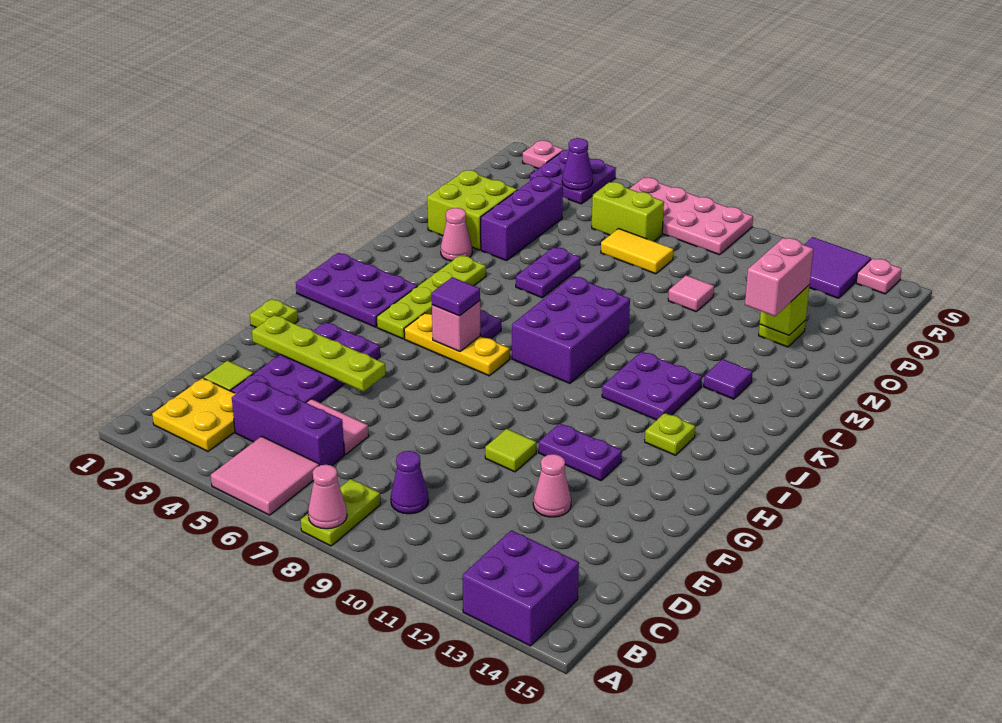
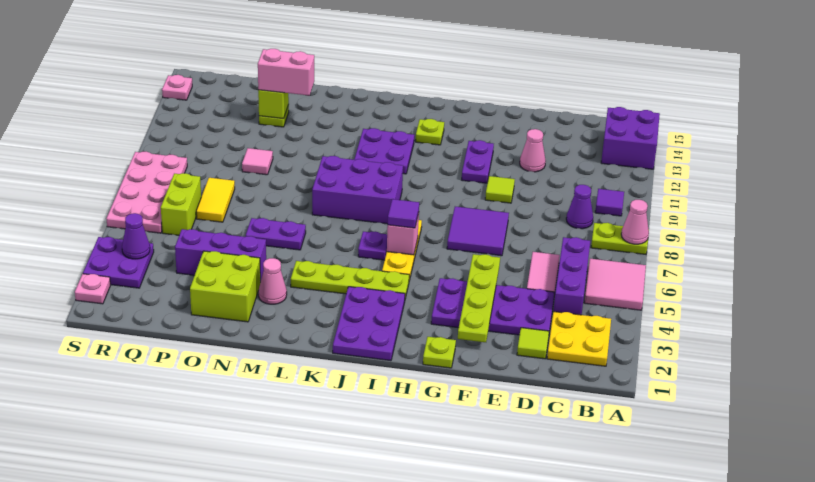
purple 1x1 tile [704,359,753,399] -> purple 1x1 tile moved to [595,189,624,216]
purple 2x2 tile [804,237,871,298] -> purple 2x2 tile moved to [447,207,509,256]

